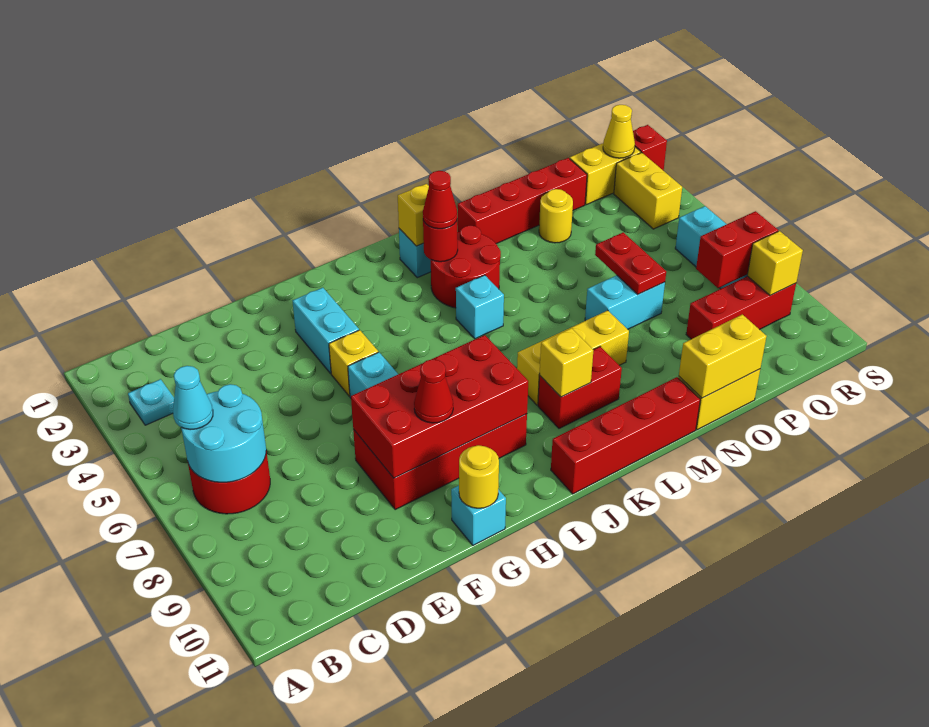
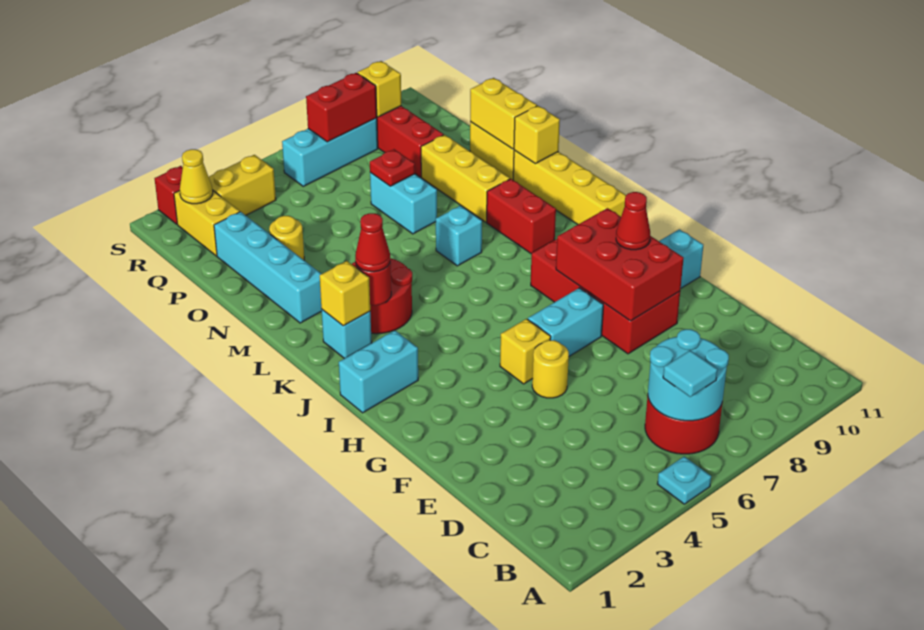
cyan 1x1 plate [128,379,174,425] -> cyan 1x1 plate moved to [657,456,711,504]
cyan 1x1 cone [173,366,213,430] -> cyan 1x1 tile [663,350,718,397]
red 2x4 brick [351,335,528,478] -> red 2x3 brick [556,208,684,321]
cyan 1x2 brick [293,288,359,373] -> cyan 1x2 brick moved to [339,330,418,413]
yellow 1x1 round brick [459,445,499,508] -> yellow 1x1 round brick moved to [532,340,569,398]
red 1x4 brick [551,377,700,494] -> yellow 1x4 brick [513,150,626,224]
cyan 1x1 brick [456,275,504,339] -> cyan 1x1 brick moved to [436,206,482,266]
yellow 1x3 brick [517,310,629,405] -> yellow 1x3 brick moved to [421,135,510,222]
yellow 1x1 brick [539,328,594,397] -> yellow 1x1 brick moved to [514,106,560,164]
red 1x4 brick [457,158,587,244] -> cyan 1x4 brick [214,212,322,323]
red 1x2 plate [595,232,666,294] -> red 1x1 plate [370,149,415,186]
red 1x2 brick [696,211,778,288] -> red 1x2 brick turned to [306,73,377,142]

